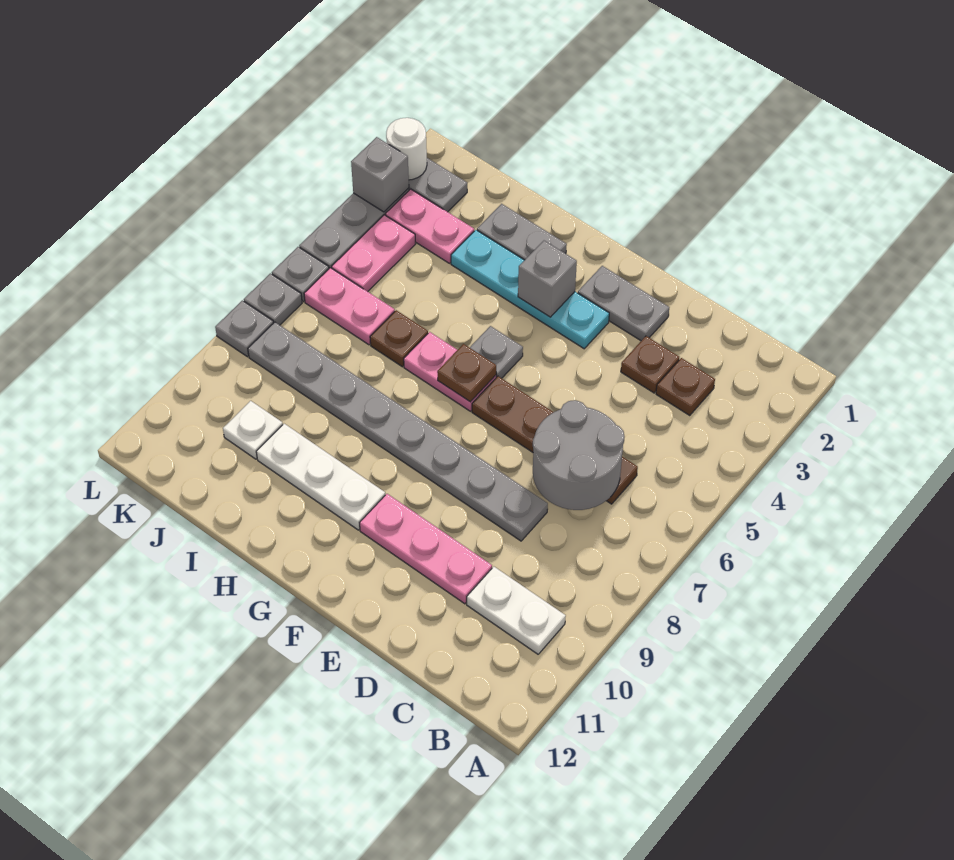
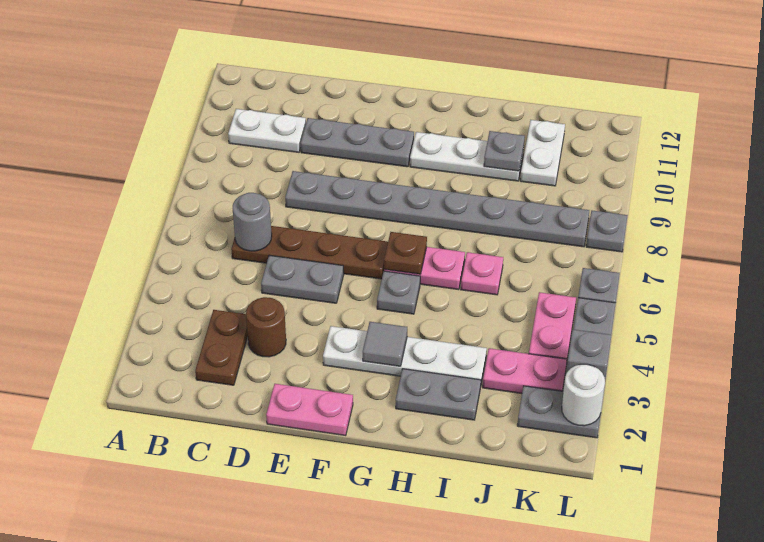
brown 1x1 plate [656,358,715,415] -> brown 1x2 plate [195,310,248,385]
grey 2x2 round brick [533,400,625,510] -> grey 1x1 round brick [233,193,272,251]
brown 1x1 plate [621,336,679,393] -> brown 1x1 round brick [246,297,286,357]
pink 1x3 plate [360,494,492,604] -> grey 1x3 plate [300,118,414,167]
grey 1x2 plate [578,266,669,341] -> grey 1x2 plate moved to [261,255,344,303]
cyan 1x4 plate [451,230,609,349] -> white 1x4 plate [323,326,487,383]
grey 1x1 brick [518,241,577,317] -> grey 1x1 tile [363,322,407,366]
brown 1x1 plate [370,310,428,367] -> pink 1x1 plate [461,252,503,295]
pink 1x2 plate [304,268,395,345] -> pink 1x2 plate moved to [266,384,353,436]
white 1x1 plate [223,401,283,459] -> white 1x2 plate [520,120,565,186]
grey 1x1 plate [244,273,302,325] -> grey 1x1 plate moved to [484,131,525,171]

